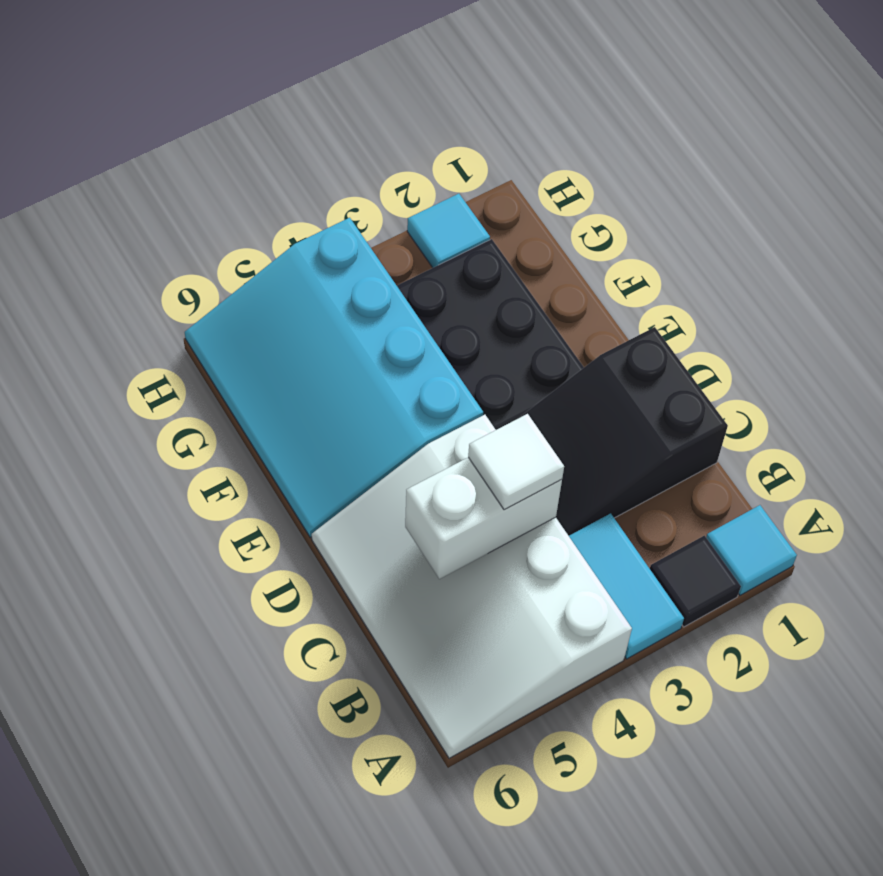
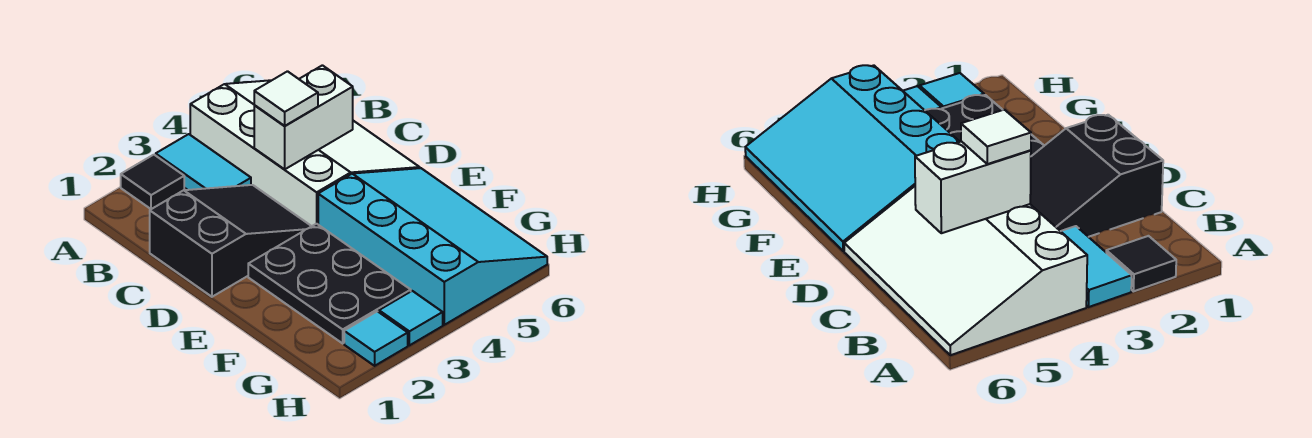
cyan 1x1 tile [706,505,797,595] -> cyan 1x1 tile moved to [379,291,443,345]

